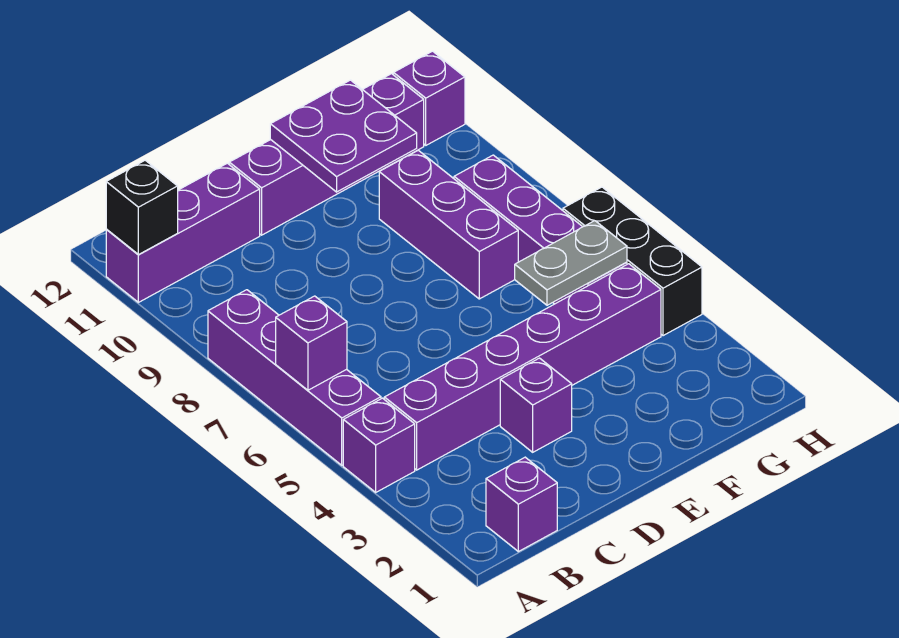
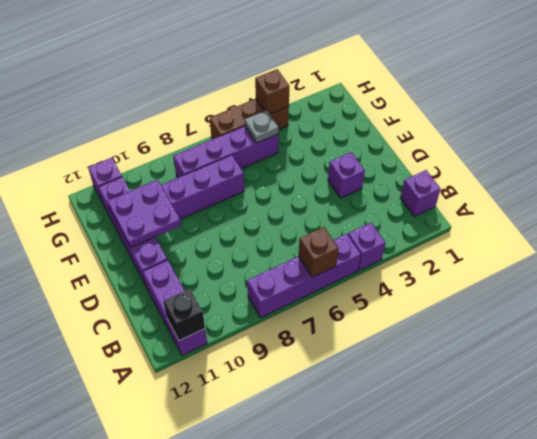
purple 1x1 brick [276,296,347,390] -> brown 1x1 brick [299,227,339,277]
purple 1x6 brick [384,264,661,470] -> none
grey 1x2 plate [515,221,627,305] -> grey 1x1 plate [244,110,279,143]
black 1x3 brick [563,187,702,336] -> brown 1x3 brick [210,99,289,139]
none -> brown 1x1 brick [255,69,289,114]

